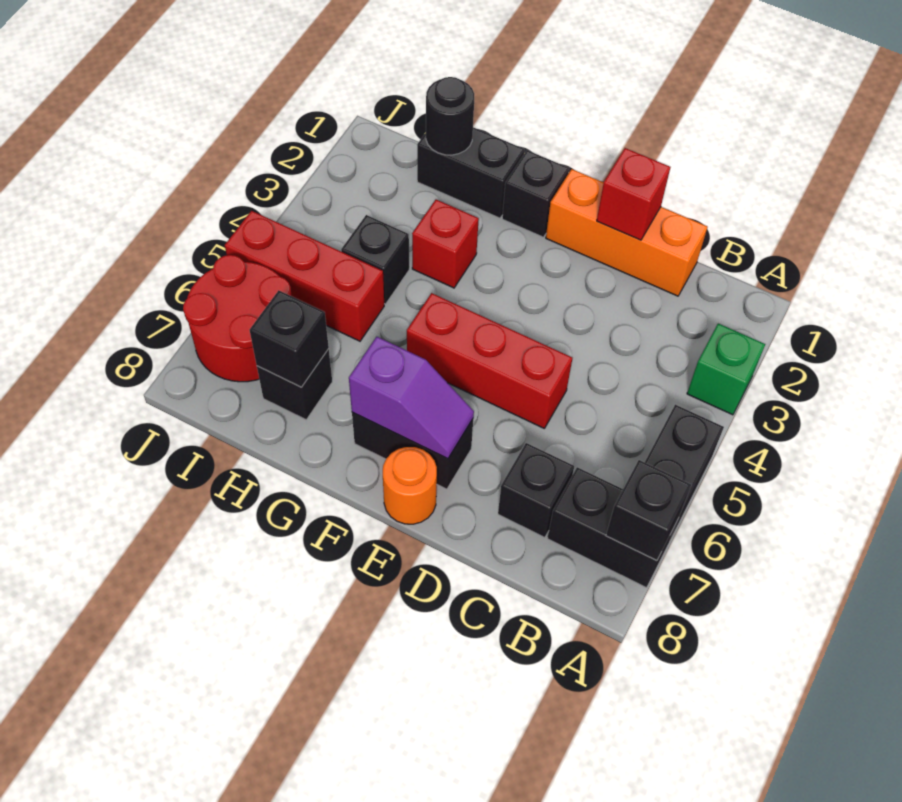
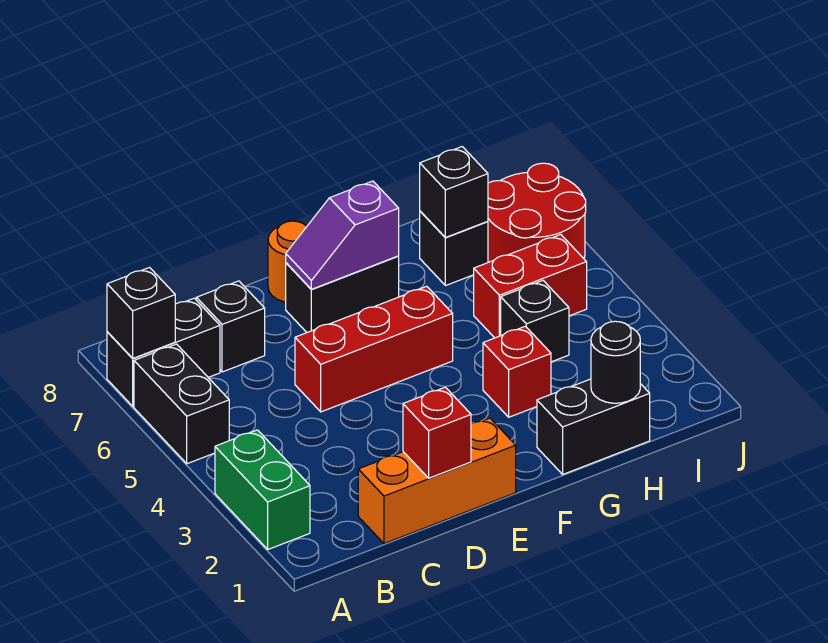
green 1x1 brick [687,324,765,415] -> green 1x2 brick [215,430,310,549]
black 1x1 brick [502,150,569,237] -> none
red 1x3 brick [225,211,384,341] -> red 1x2 brick [474,235,587,338]

